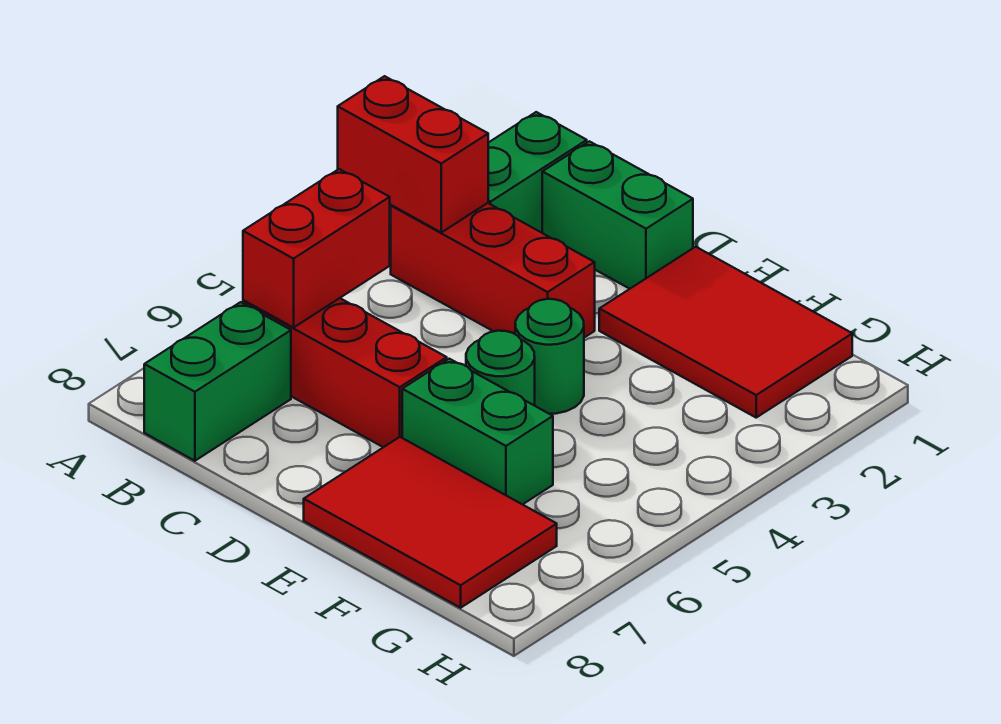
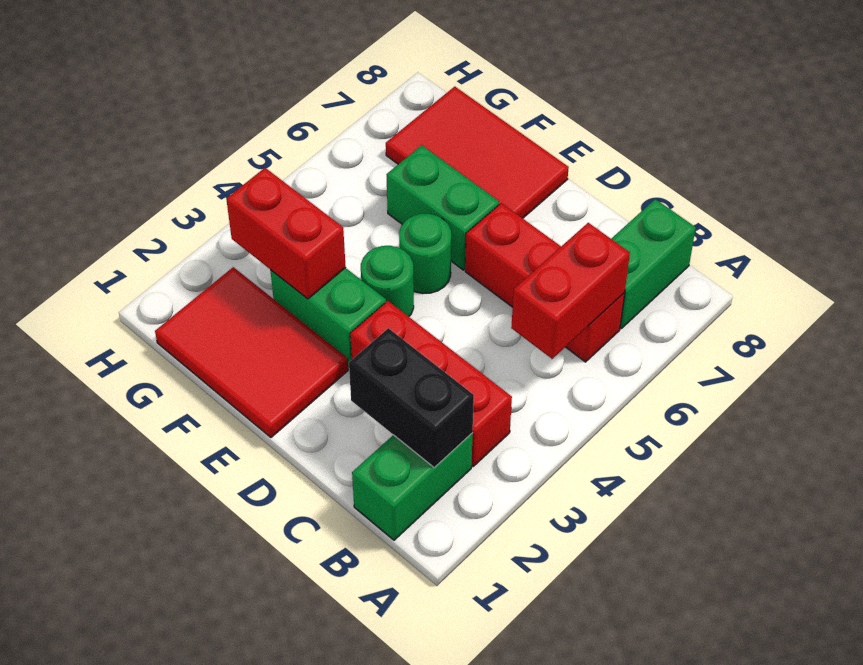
red 1x2 brick [338,76,488,232] -> red 1x2 brick moved to [226,168,346,299]
none -> black 1x2 brick [349,328,474,468]
green 1x2 brick [542,141,693,289] -> green 1x2 brick moved to [270,268,386,367]

